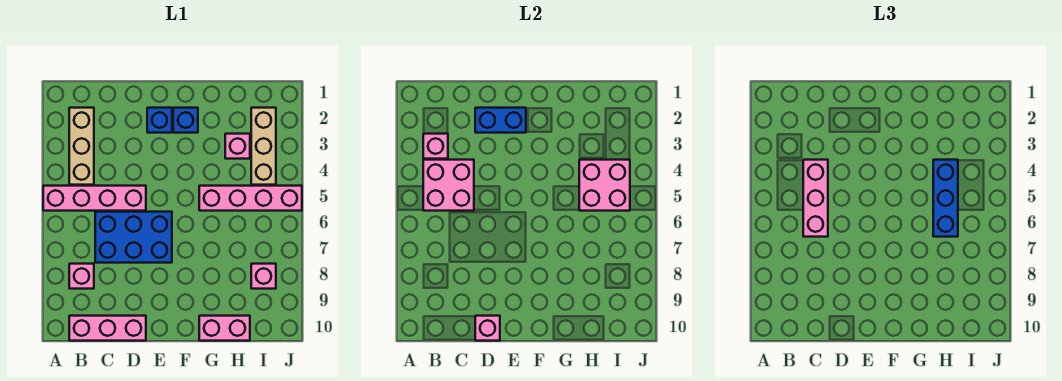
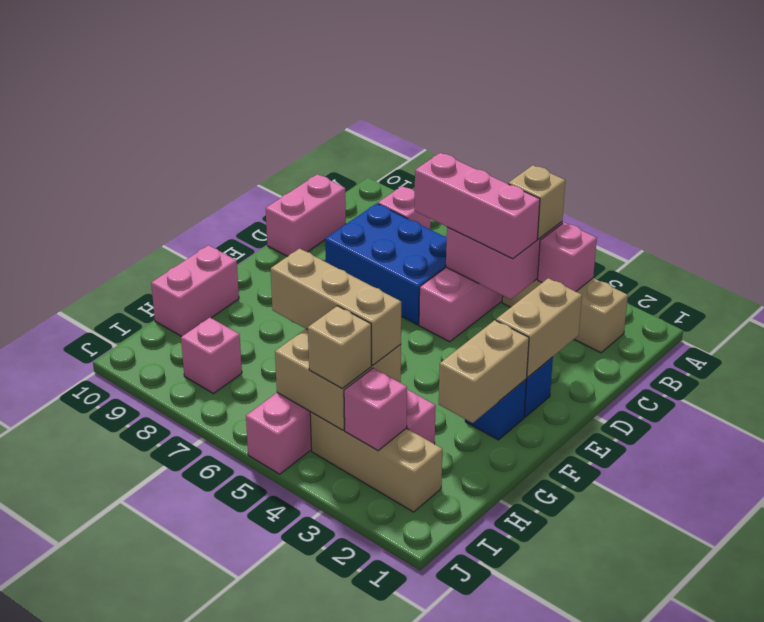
none -> tan 1x1 brick [508,165,565,239]
pink 1x3 brick [69,316,146,341] -> pink 1x2 brick [266,174,346,256]
blue 2x3 brick [95,212,172,263] -> blue 2x3 brick turned to [325,203,447,325]
blue 1x2 brick [475,108,526,133] -> tan 1x2 brick [496,278,582,377]
pink 1x1 brick [475,316,500,341] -> pink 1x1 brick moved to [344,368,407,450]
none -> tan 1x2 brick [439,320,529,423]
pink 2x2 brick [579,160,630,211] -> tan 2x2 brick [275,329,401,430]
blue 1x3 brick [933,160,958,237] -> tan 1x3 brick [271,249,401,365]
none -> tan 1x1 brick [308,306,371,389]

